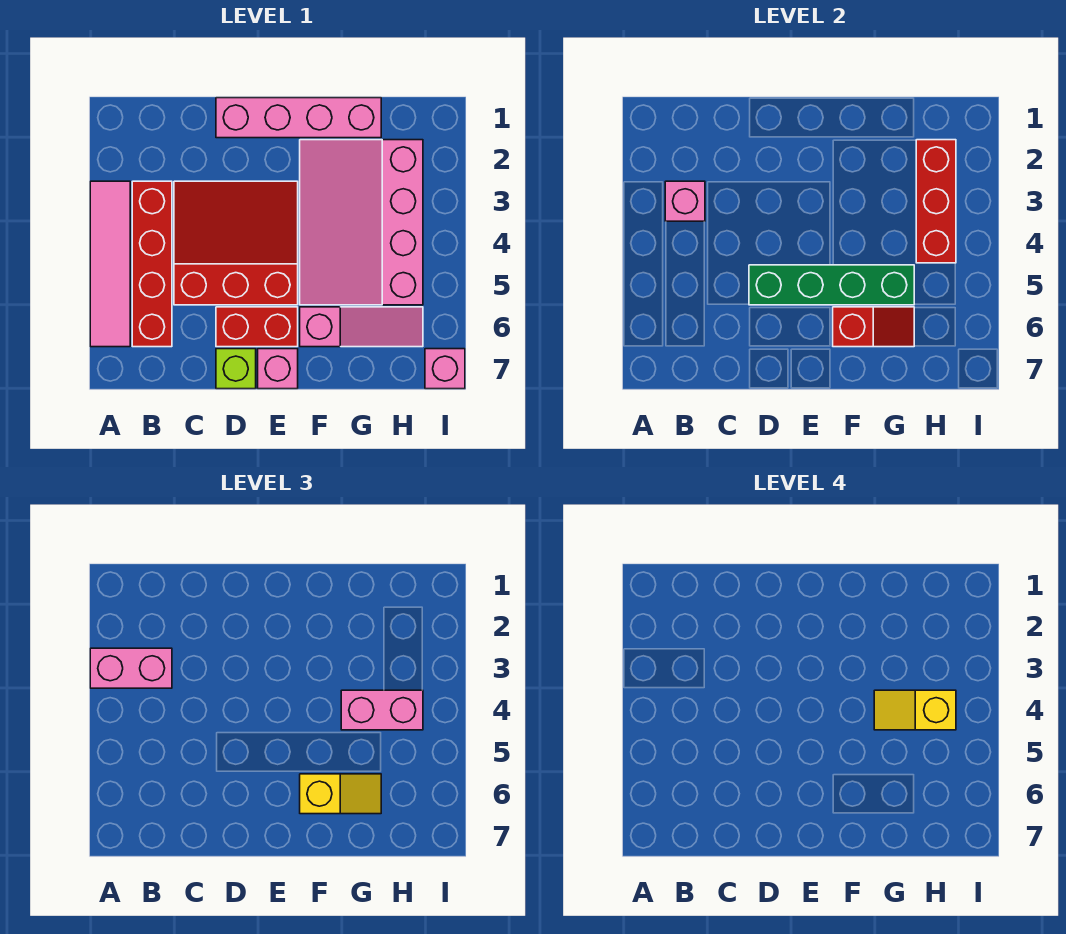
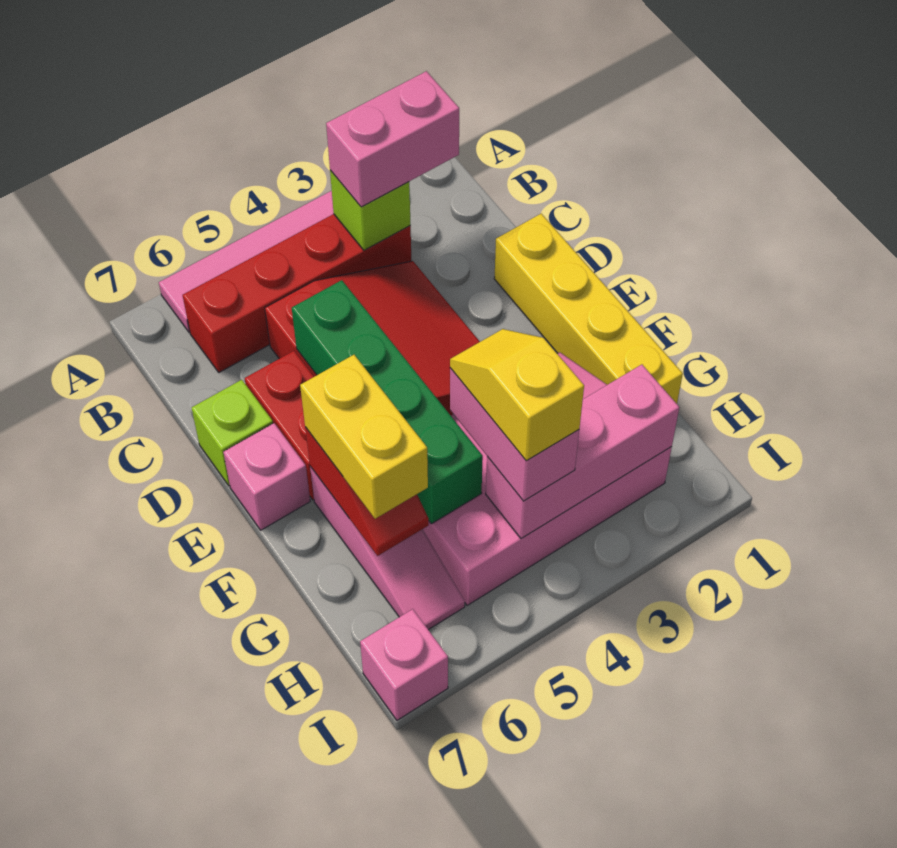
pink 1x2 brick [90,648,172,688] -> pink 1x2 brick turned to [326,71,459,207]
pink 1x1 brick [665,181,705,221] -> lime 1x1 brick [330,170,410,250]
pink 1x4 brick [216,98,381,138] -> yellow 1x4 brick [494,214,683,404]
yellow 1x2 slope [300,774,381,814] -> yellow 1x2 brick [300,355,428,519]
red 1x3 brick [916,140,956,263] -> pink 1x3 brick [486,365,679,539]

